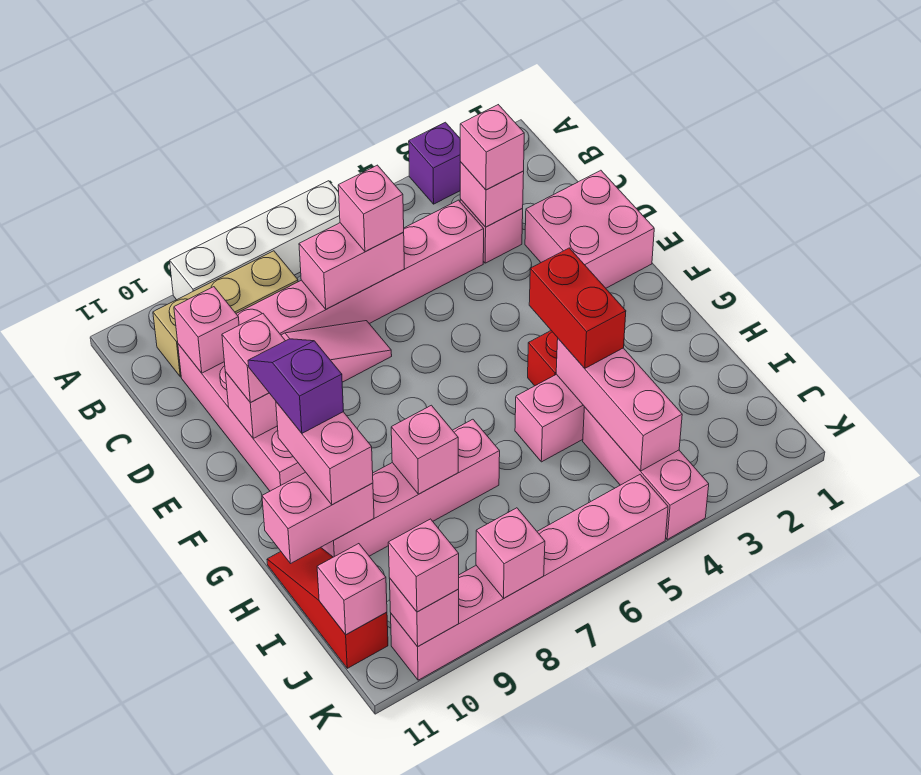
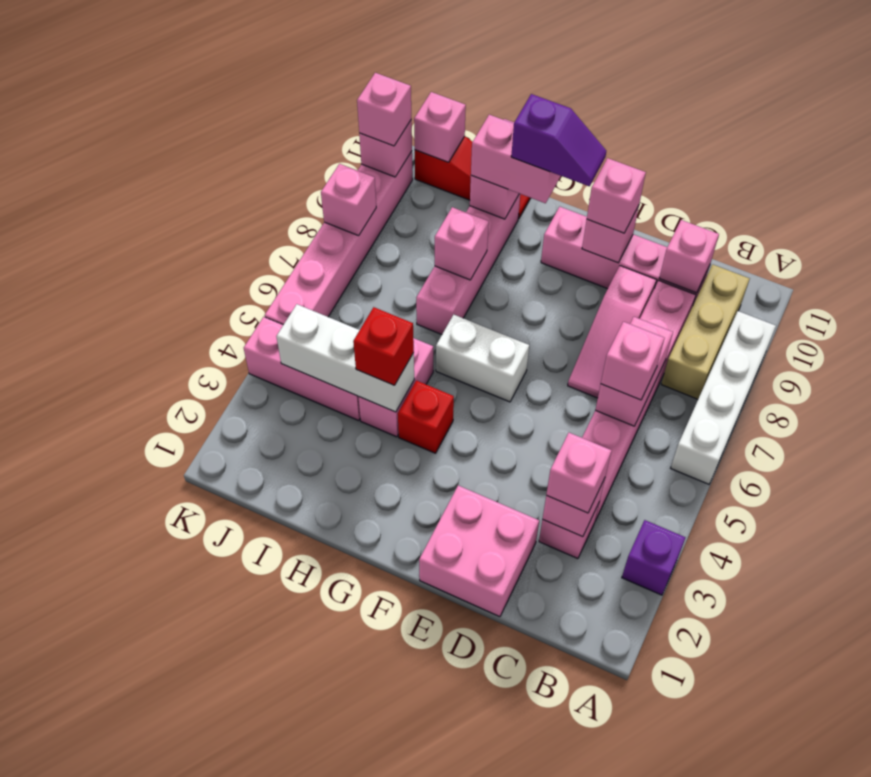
none -> white 1x2 brick [436,315,529,402]
red 1x2 brick [529,248,626,368] -> red 1x1 brick [353,307,414,385]
pink 1x3 brick [556,339,682,471] -> white 1x3 brick [276,304,414,412]

